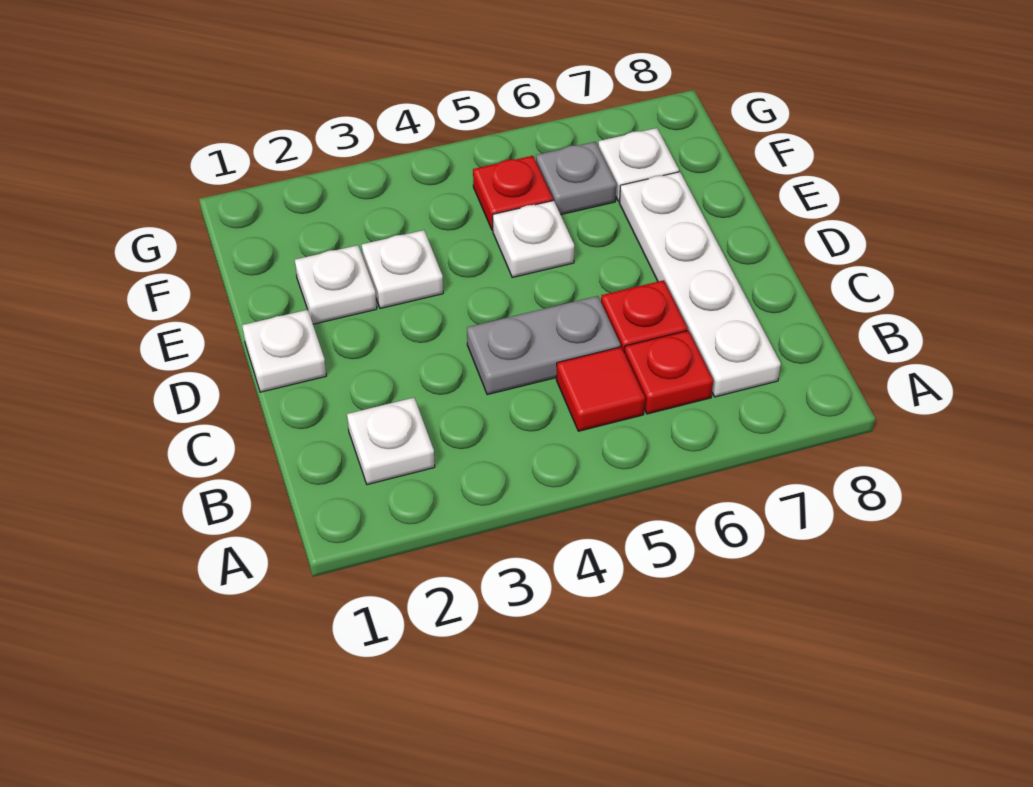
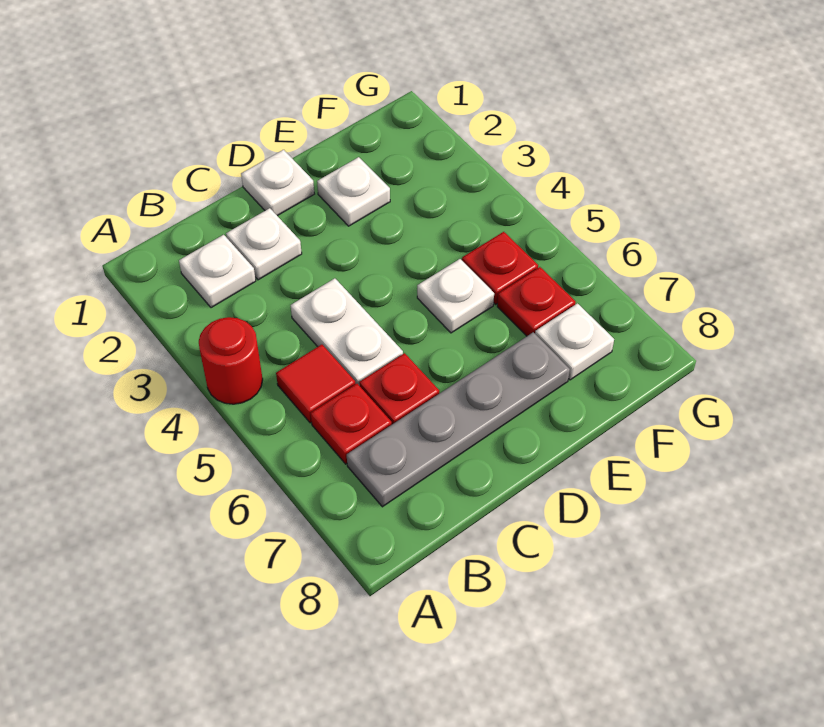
none -> red 1x1 round brick [199,317,263,404]
white 1x4 plate [619,172,781,397] -> grey 1x4 plate [347,332,570,507]
grey 1x2 plate [467,296,620,395] -> white 1x2 plate [291,278,403,386]
white 1x1 plate [362,230,443,309] -> white 1x1 plate moved to [226,208,302,280]
grey 1x1 plate [536,142,616,215] -> red 1x1 plate [497,267,576,336]

